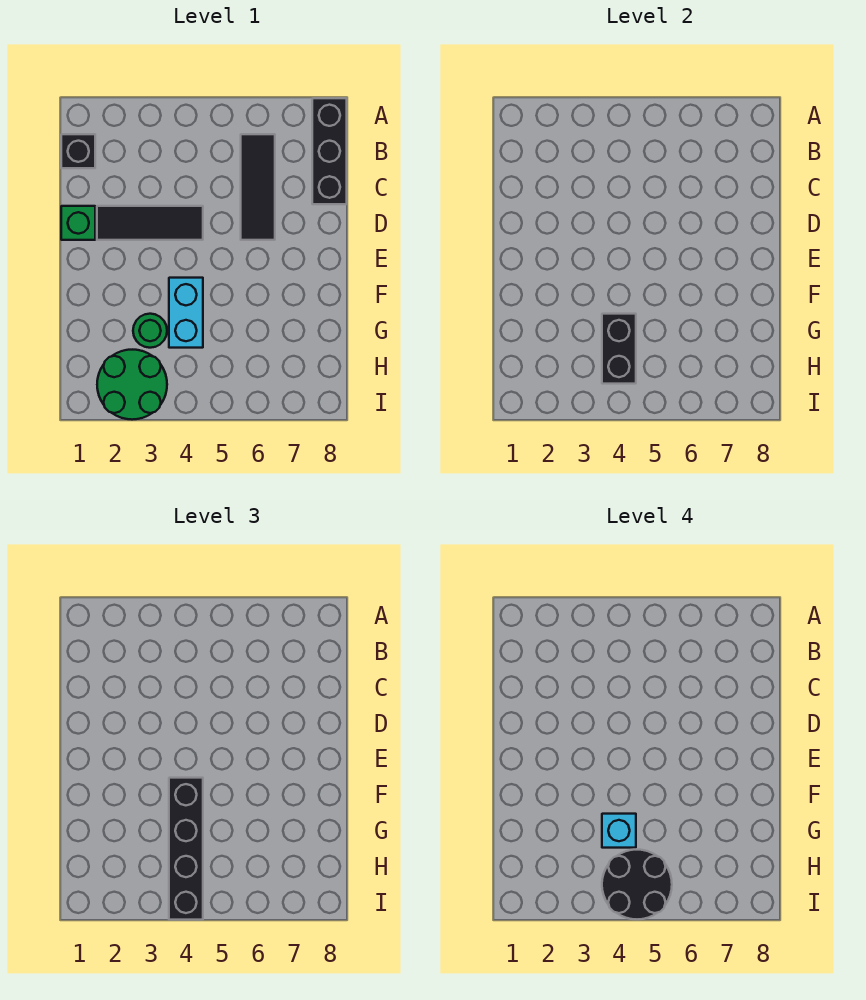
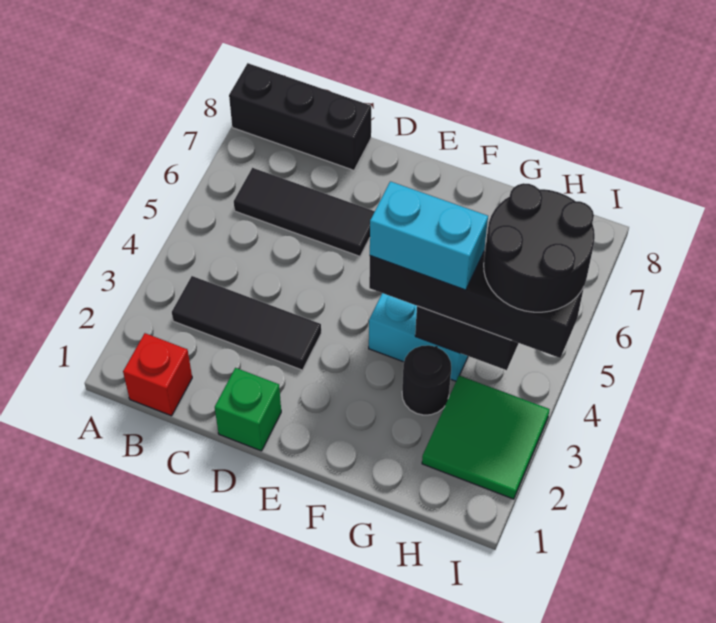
black 1x1 brick [61,134,95,168] -> red 1x1 brick [123,333,192,416]
black 1x3 tile [97,206,203,240] -> black 1x3 tile turned to [172,276,321,370]
green 1x1 round brick [133,314,167,348] -> black 1x1 round brick [402,345,451,415]
cyan 1x1 brick [602,814,636,848] -> cyan 1x2 brick [370,181,488,290]
green 2x2 round brick [97,350,167,420] -> green 2x2 tile [422,375,550,499]

